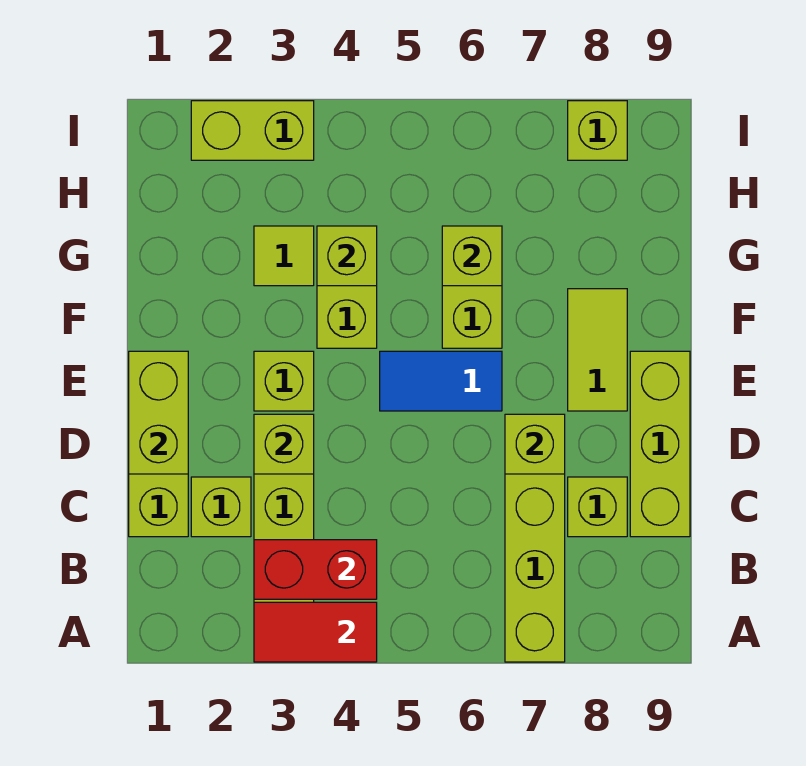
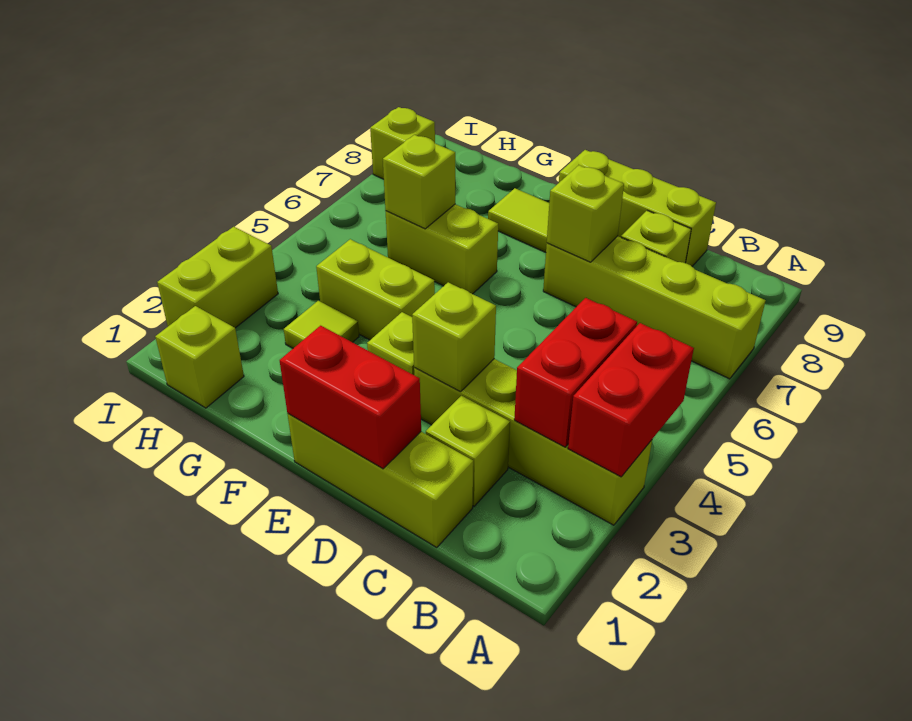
red 1x2 tile [254,602,377,662] -> red 1x2 brick [568,323,694,477]
lime 1x2 brick [129,351,188,474] -> red 1x2 brick [280,326,421,469]
blue 1x2 tile [380,351,502,411] -> none
lime 1x1 brick [317,226,377,286] -> lime 1x1 brick moved to [155,306,244,408]

